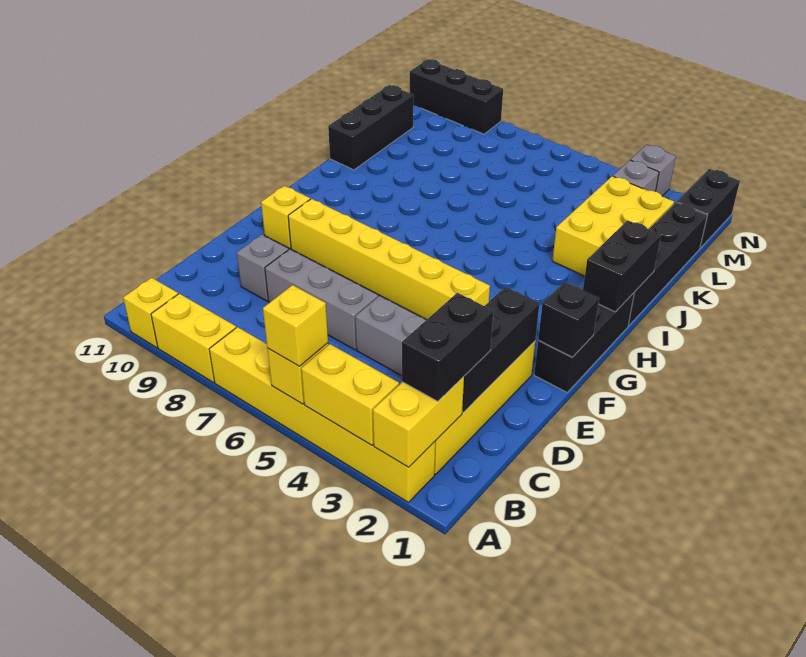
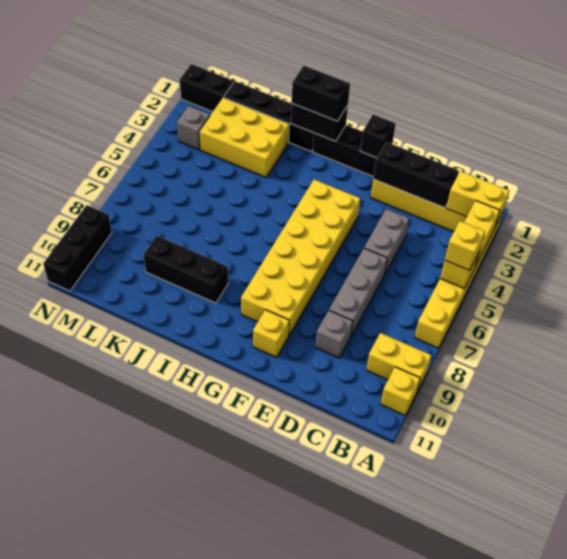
yellow 1x2 brick [151,294,236,383] -> yellow 1x2 brick turned to [366,333,432,391]
black 1x2 brick [402,293,493,401] -> black 1x2 brick moved to [292,66,350,121]
yellow 1x6 brick [288,199,490,320] -> yellow 2x6 brick [241,180,360,335]
black 1x3 brick [328,85,414,170] -> black 1x3 brick moved to [144,235,228,303]
grey 1x1 brick [631,145,676,196] -> none

